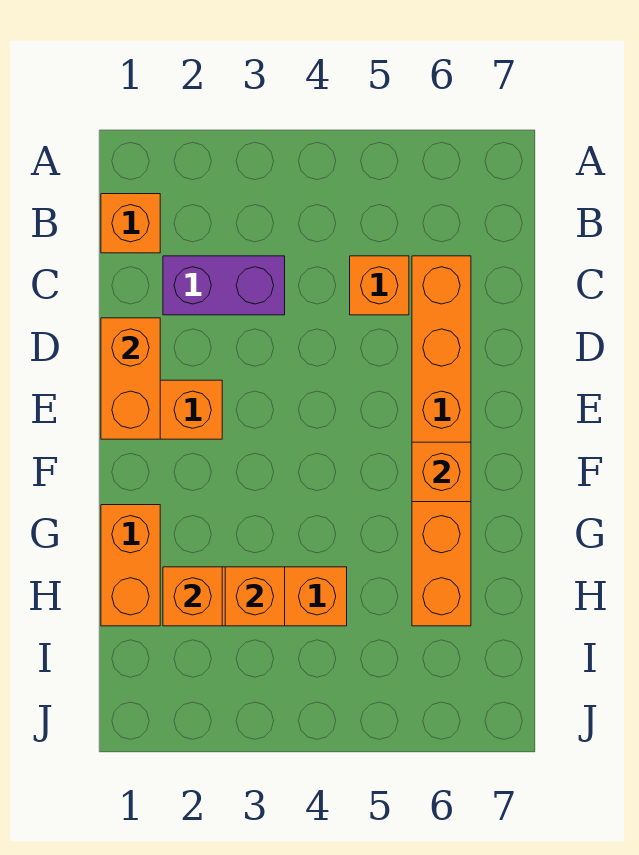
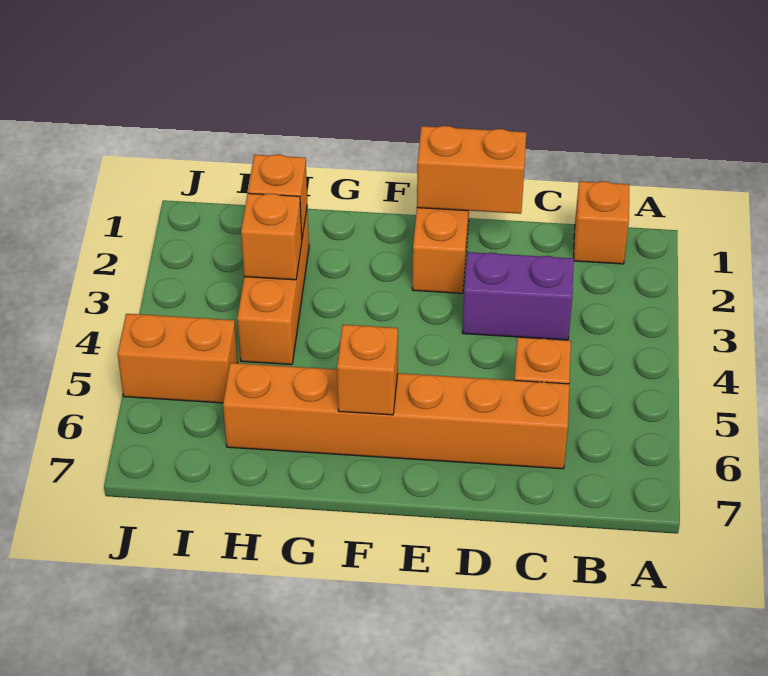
purple 1x2 brick [163,256,285,315] -> purple 1x2 brick turned to [462,252,574,340]
orange 1x2 brick [101,505,160,626] -> orange 1x2 brick moved to [118,314,238,403]

